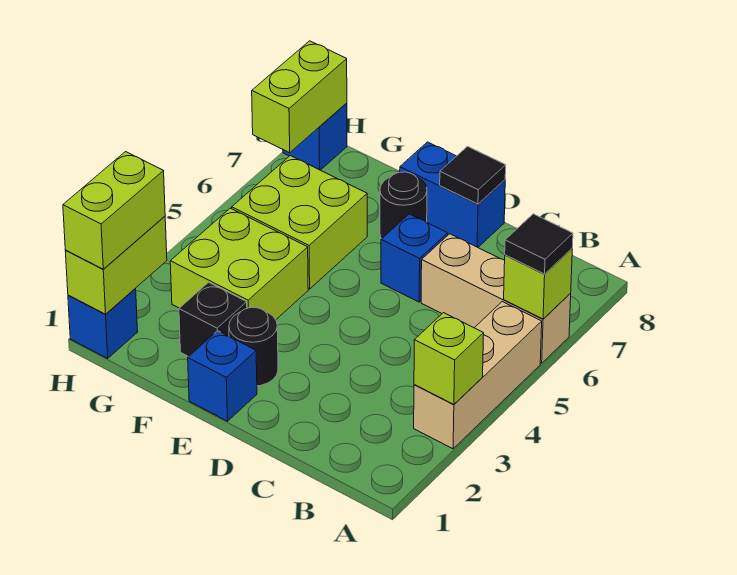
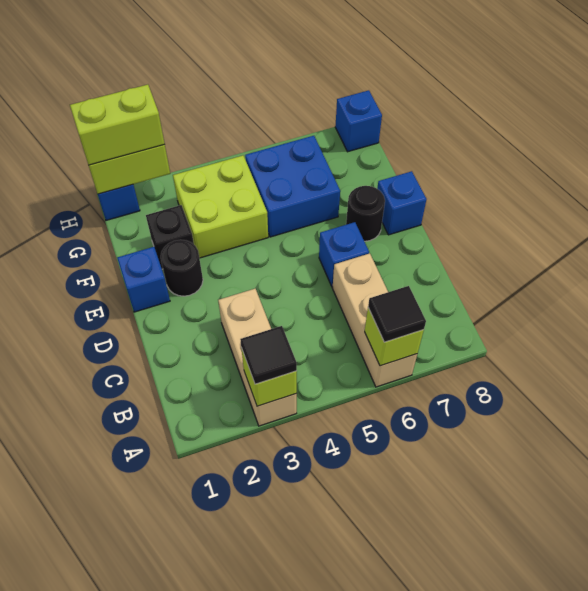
tan 1x3 brick [414,302,542,449] -> tan 1x3 brick turned to [218,289,297,426]
blue 1x2 brick [400,142,505,247] -> blue 1x1 brick [377,171,427,235]
black 1x1 tile [440,147,506,204] -> black 1x1 tile moved to [240,326,297,384]
lime 2x2 brick [232,156,367,289] -> blue 2x2 brick [245,136,340,237]
lime 1x2 brick [252,41,347,153] -> none

